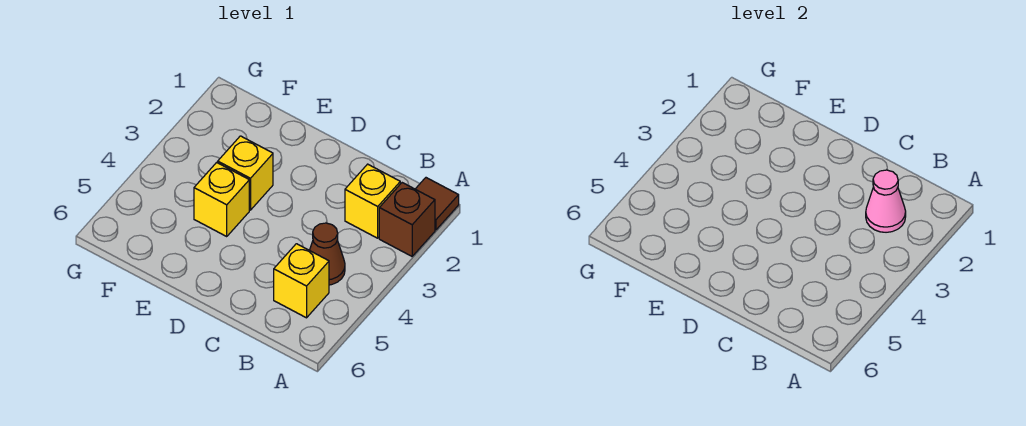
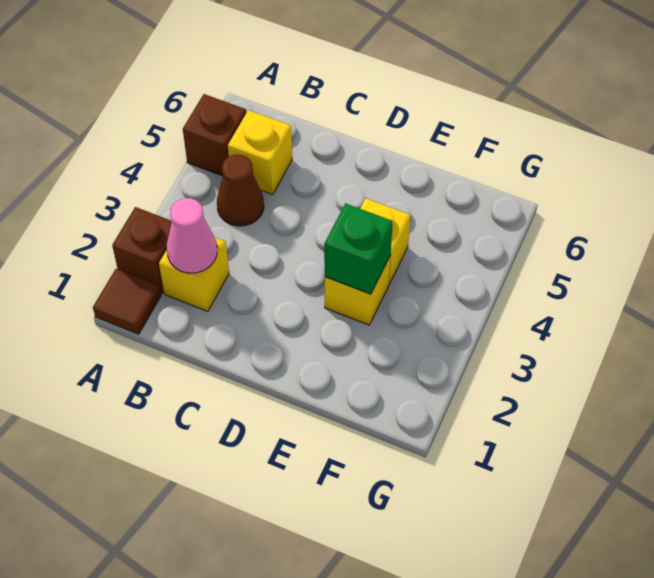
none -> brown 1x1 brick [183,94,246,176]
none -> green 1x1 brick [324,203,393,294]

